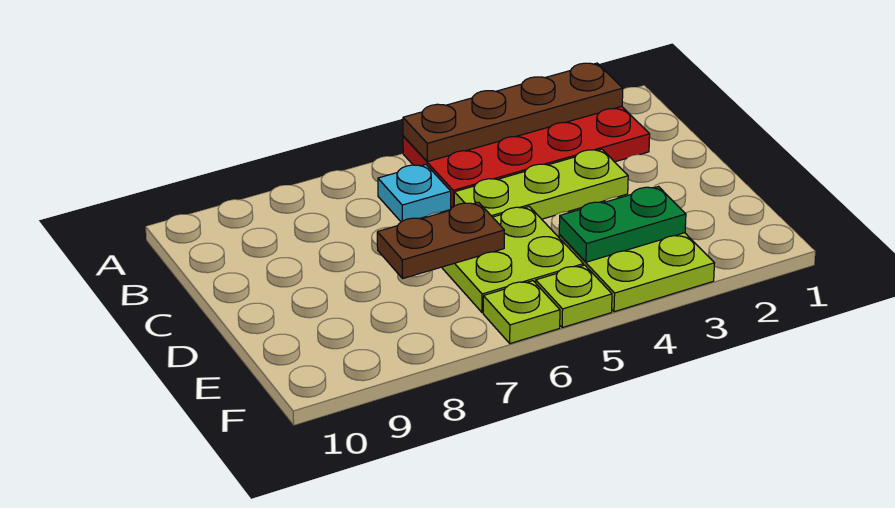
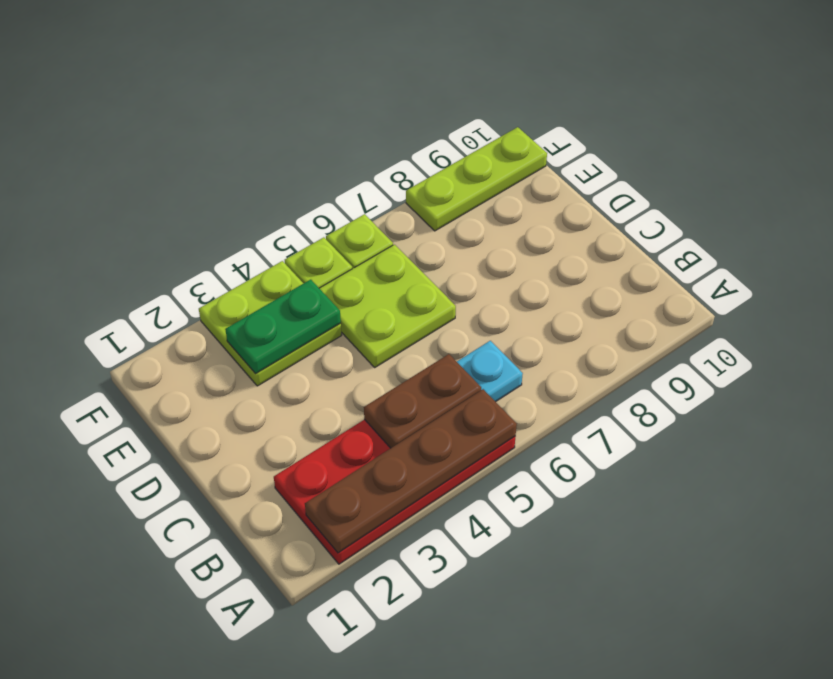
lime 1x3 plate [454,149,628,219] -> lime 1x3 plate moved to [406,127,547,231]
brown 1x2 plate [377,202,504,278] -> brown 1x2 plate moved to [364,354,481,448]

